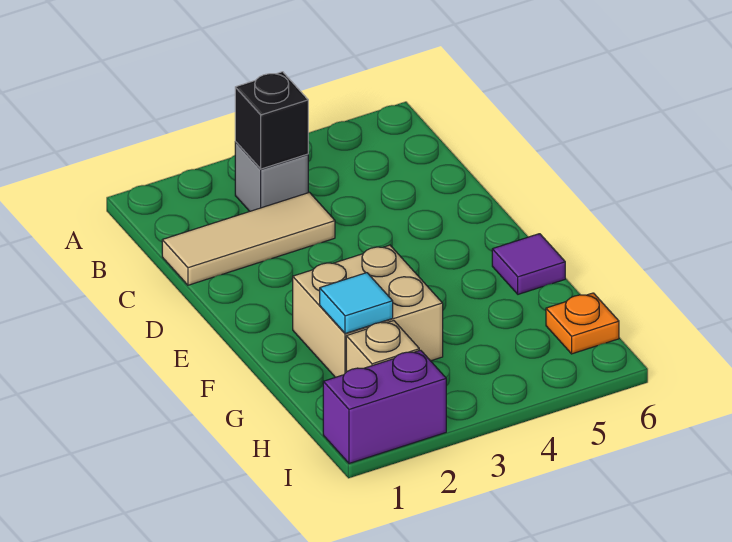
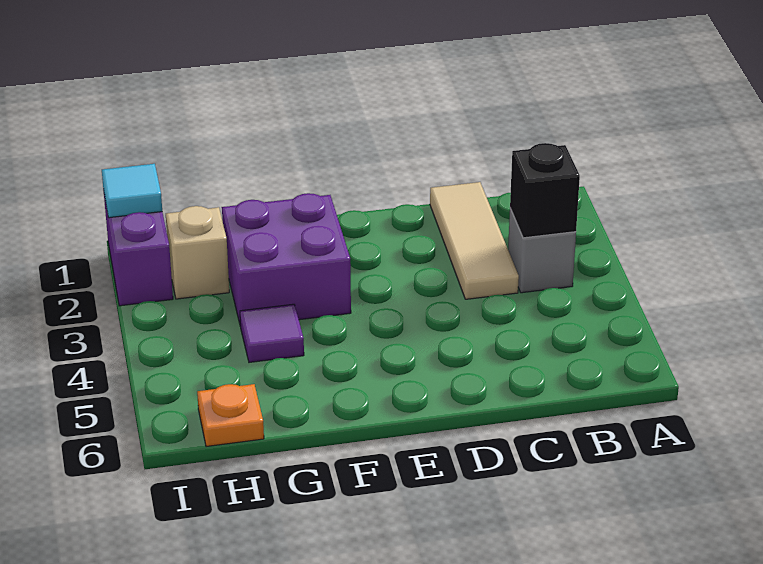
tan 2x2 brick [293,245,443,377] -> purple 2x2 brick [222,193,351,326]
purple 1x1 tile [492,234,565,294] -> purple 1x1 tile moved to [240,304,304,362]
cyan 1x1 tile [320,273,393,334] -> cyan 1x1 tile moved to [102,164,162,218]

